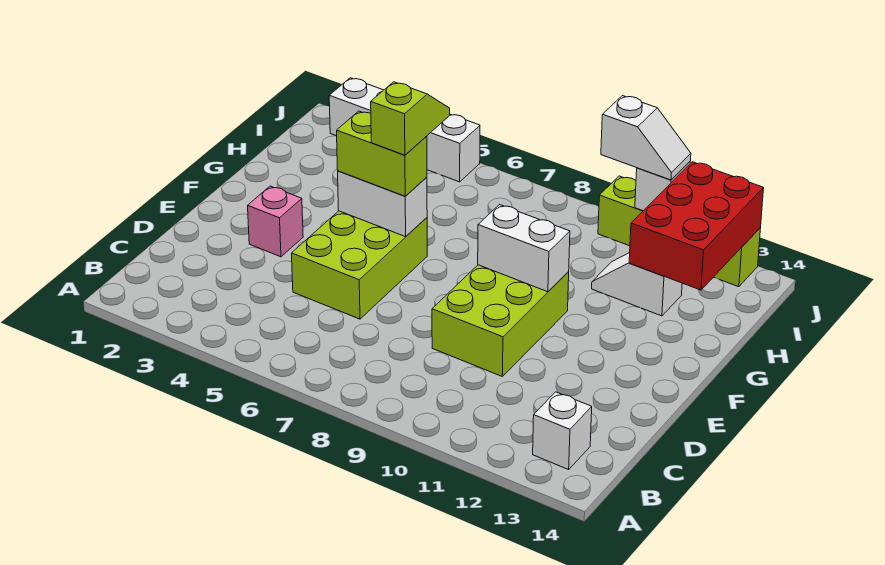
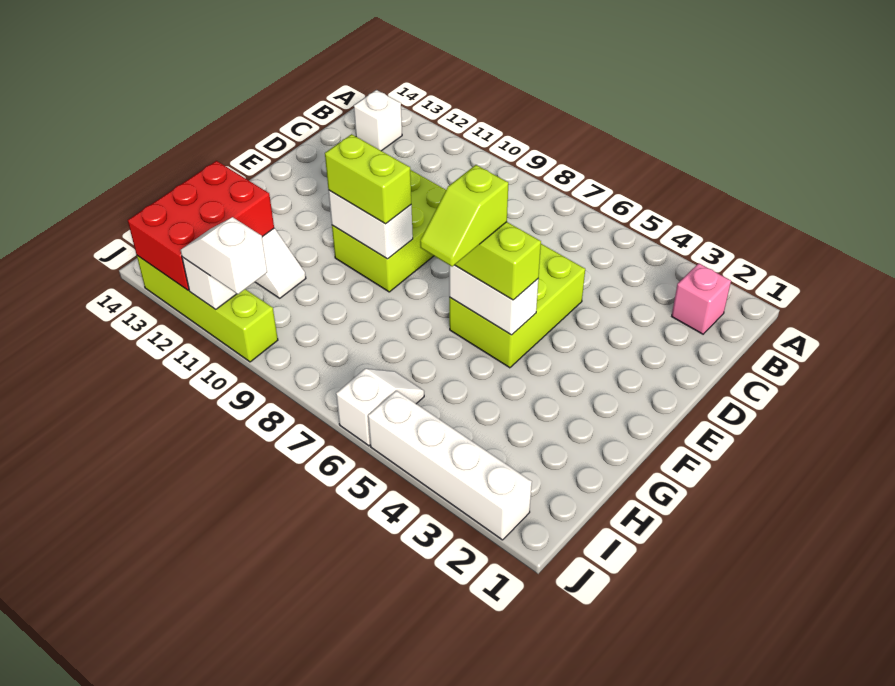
pink 1x1 brick [248,186,303,257] -> pink 1x1 brick moved to [672,263,731,334]
none -> lime 1x2 brick [325,134,411,224]
none -> white 1x2 slope [336,369,424,446]

